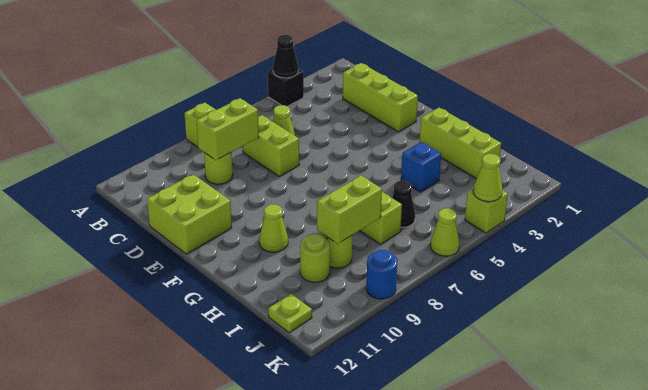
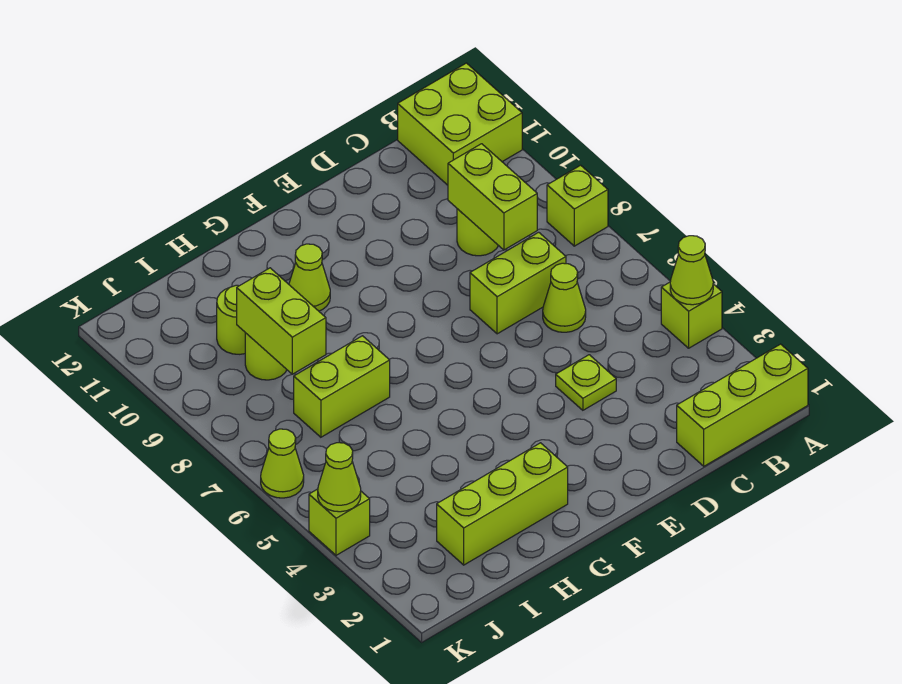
black 1x1 brick [268,68,304,106] -> lime 1x1 brick [661,282,722,348]
black 1x1 cone [273,35,298,78] -> lime 1x1 cone [670,236,713,305]
lime 1x3 brick [343,63,418,132] -> lime 1x3 brick moved to [677,344,808,466]
lime 2x2 brick [147,174,232,254] -> lime 2x2 brick moved to [398,63,522,185]
blue 1x1 brick [401,142,441,192] -> none
black 1x1 cone [392,181,415,227] -> none
lime 1x1 plate [268,294,312,333] -> lime 1x1 plate moved to [556,355,616,410]
blue 1x1 round brick [366,250,397,299] -> none

